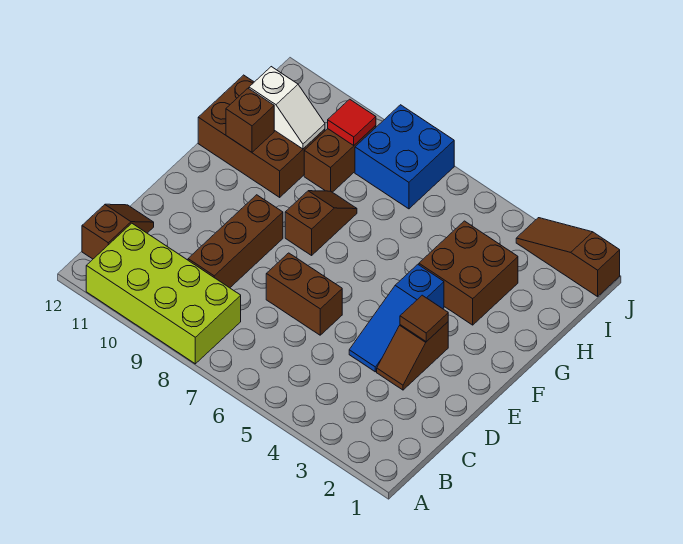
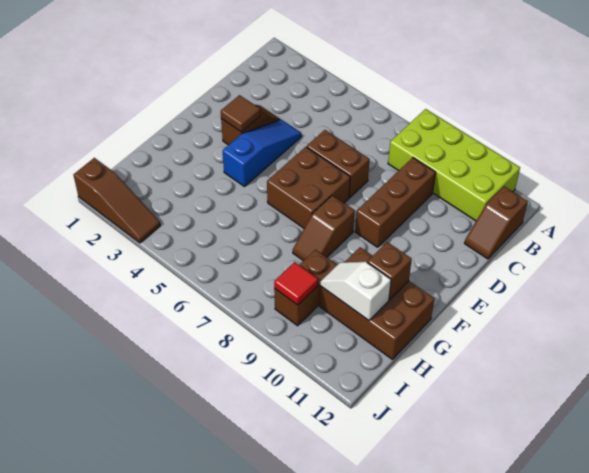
brown 2x2 brick [419,221,518,325] -> brown 2x2 brick moved to [267,147,350,228]
blue 2x2 brick [355,105,454,209] -> none

